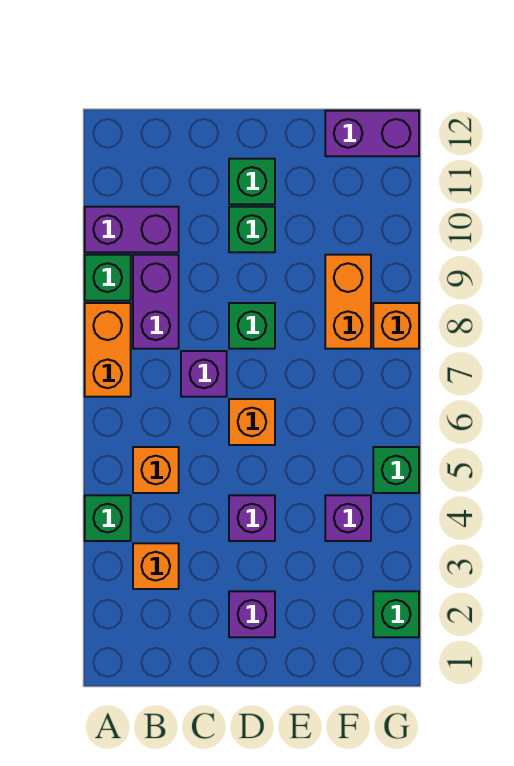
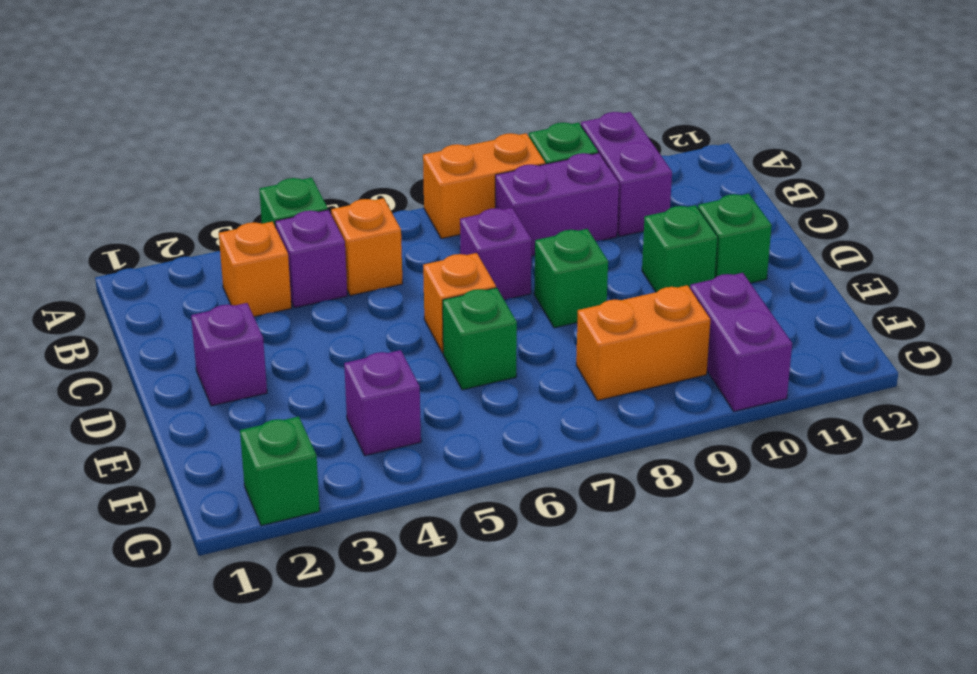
purple 1x1 brick [229,495,275,541] -> purple 1x1 brick moved to [275,210,347,308]
purple 1x2 brick [325,111,419,156] -> purple 1x2 brick moved to [690,273,792,411]
green 1x1 brick [373,447,419,493] -> green 1x1 brick moved to [443,288,517,390]
orange 1x1 brick [373,303,419,349] -> none

